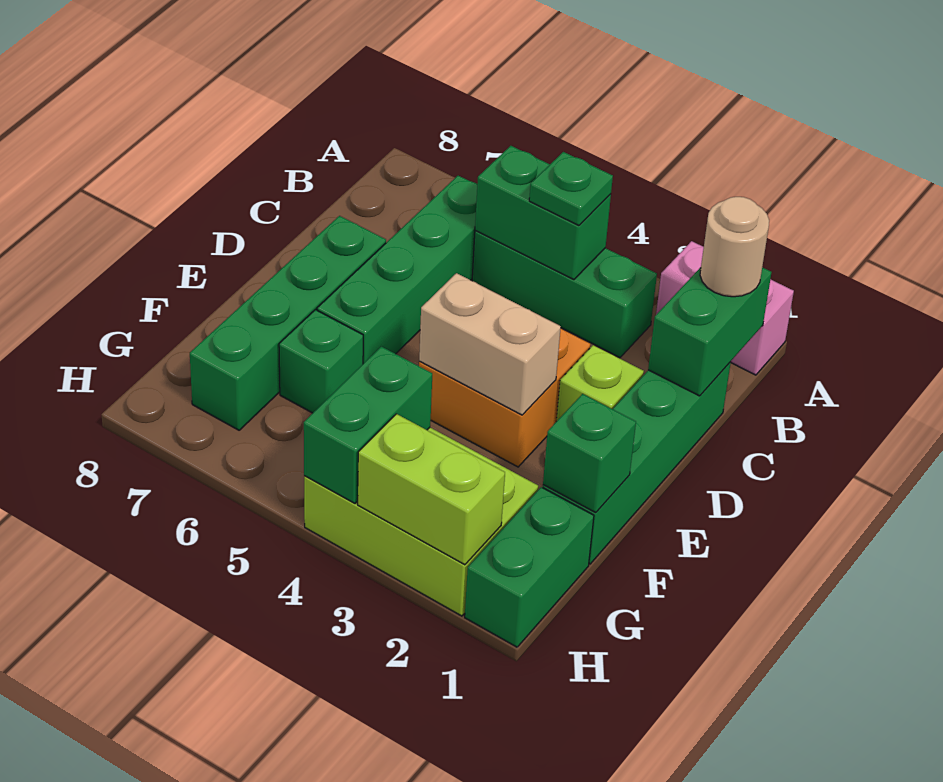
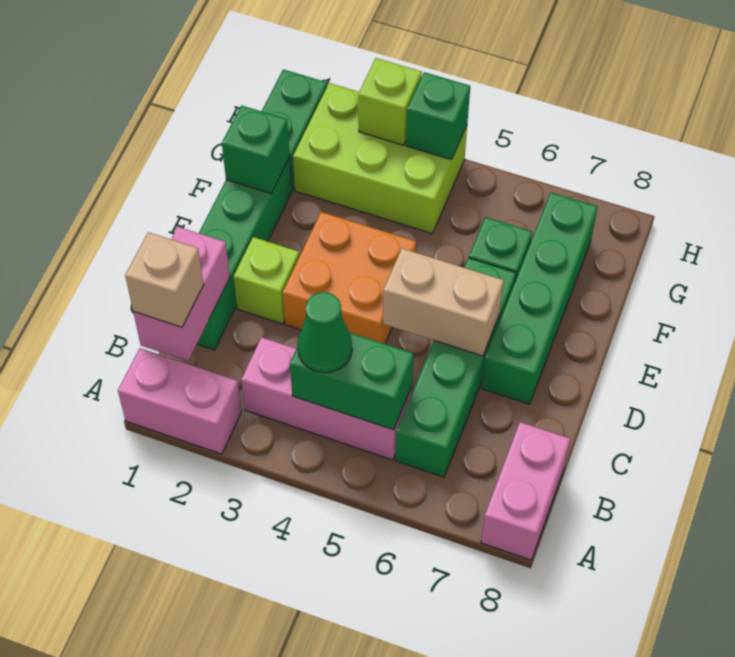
none -> pink 1x2 brick [481,422,570,560]
green 1x2 brick [648,267,772,396] -> pink 1x2 brick [133,227,230,361]
tan 1x1 round brick [700,197,769,297] -> tan 1x1 brick [125,232,204,327]
green 1x3 brick [472,231,657,358] -> pink 1x3 brick [241,337,412,460]
green 1x1 plate [529,152,613,226] -> green 1x1 cone [298,292,352,373]
tan 1x2 brick [419,273,561,415] -> tan 1x2 brick moved to [383,248,504,356]
green 1x2 brick [304,346,432,503] -> green 1x1 brick [406,72,470,160]
lime 1x2 brick [358,414,505,565] -> lime 1x1 brick [358,58,422,145]

